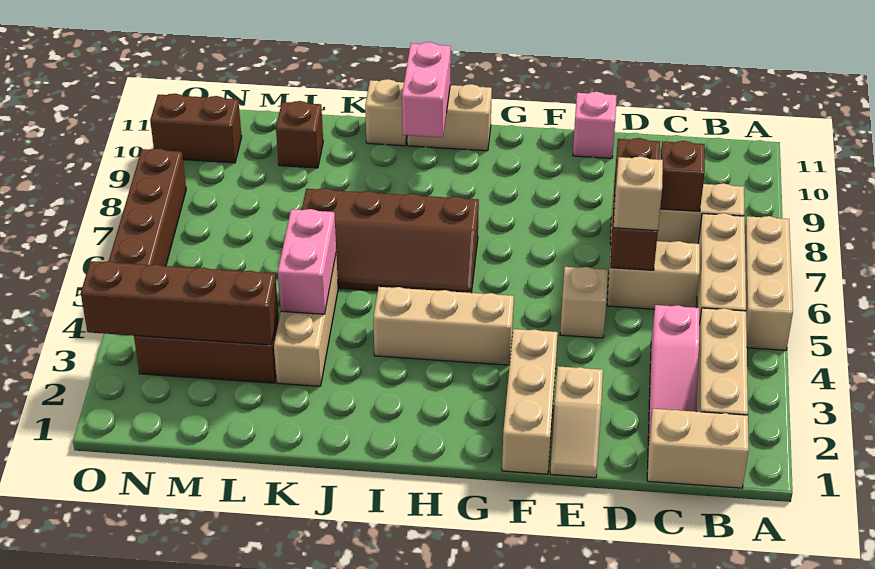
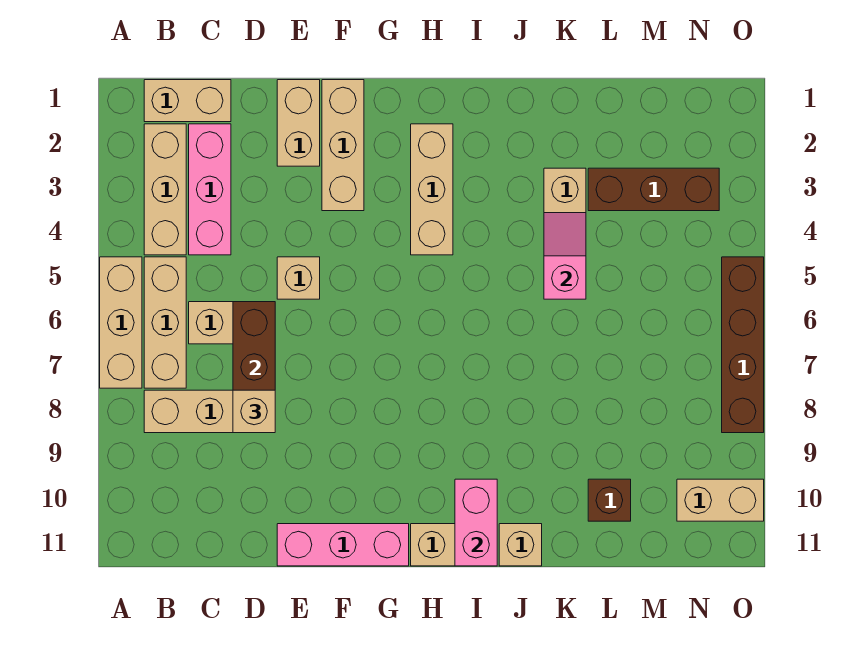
pink 1x3 slope [648,305,699,444] -> pink 1x3 brick [189,124,231,255]
brown 1x1 brick [660,141,705,211] -> none
tan 1x1 brick [614,157,663,231] -> tan 1x1 brick moved to [233,390,275,433]
tan 1x2 slope [550,366,603,478] -> tan 1x2 brick [277,80,320,166]
pink 1x1 brick [573,92,617,158] -> pink 1x3 brick [277,524,409,566]
tan 1x3 brick [373,287,514,365] -> tan 1x3 brick turned to [411,124,453,255]
brown 2x4 slope [302,188,479,293] -> none
pink 1x2 brick [278,209,336,314] -> pink 1x2 slope [544,213,586,299]
brown 1x4 brick [81,261,278,345] -> none
brown 1x2 brick [150,94,242,163] -> tan 1x2 brick [677,479,764,521]

